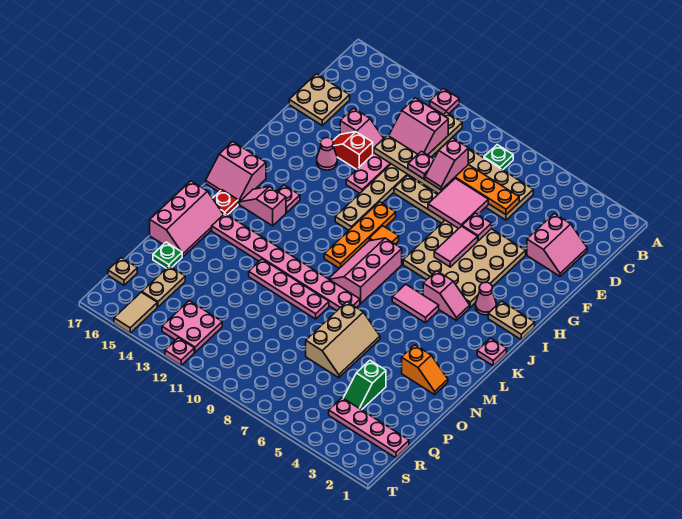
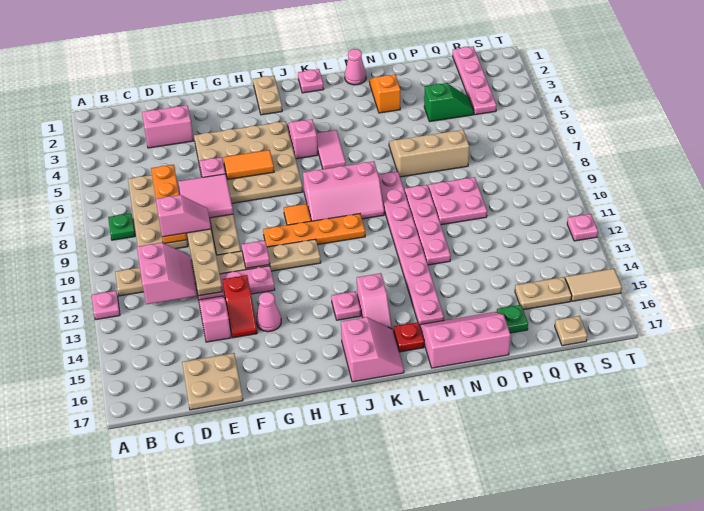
pink 1x1 plate [408,151,434,179] -> pink 1x1 plate moved to [241,240,270,268]
pink 1x2 tile [434,226,478,267] -> orange 1x2 tile [223,150,274,179]
pink 1x1 cone [475,282,496,315] -> pink 1x1 cone moved to [345,49,366,85]
pink 2x2 plate [162,301,222,352] -> pink 2x2 plate moved to [428,177,487,225]

